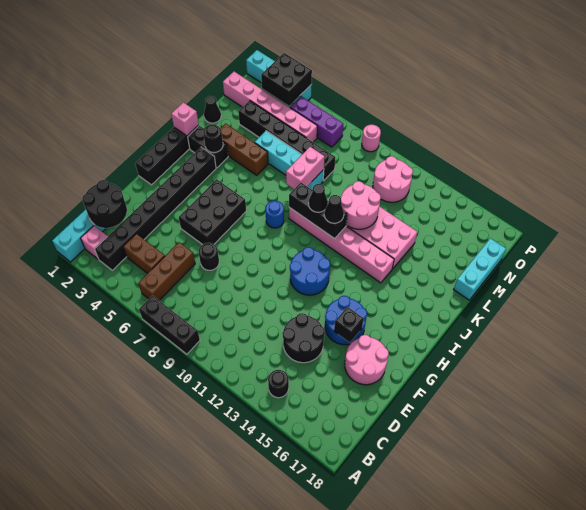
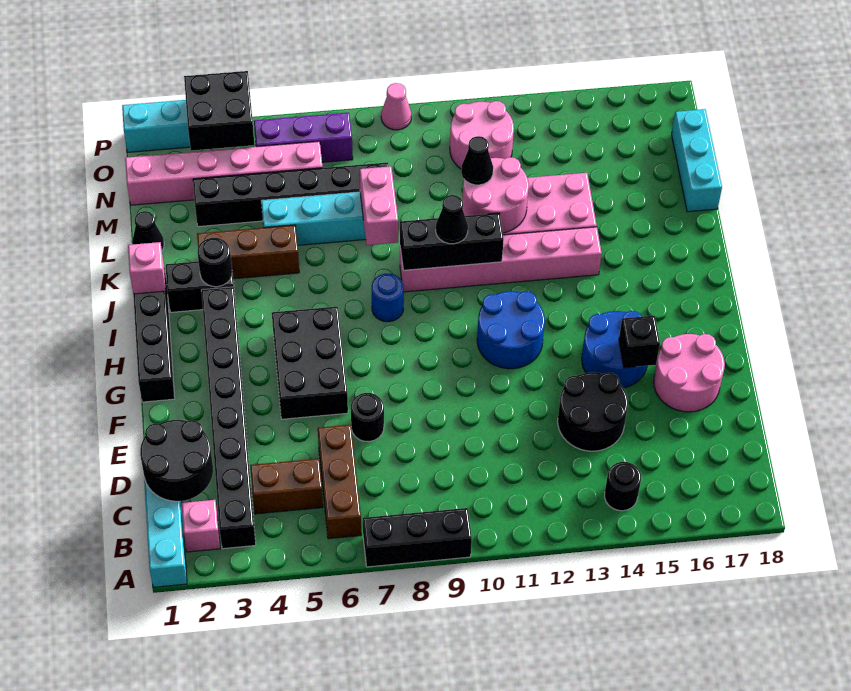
black 1x1 cone [324,195,344,223] -> black 1x1 cone moved to [461,136,493,185]
pink 1x1 round brick [362,125,381,152] -> pink 1x1 cone [381,83,411,130]

